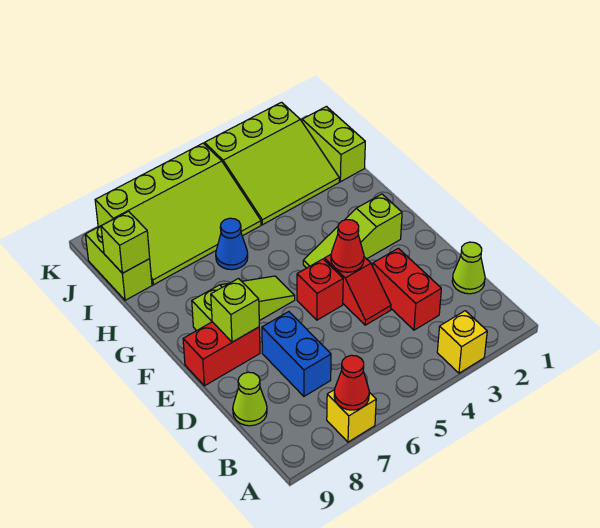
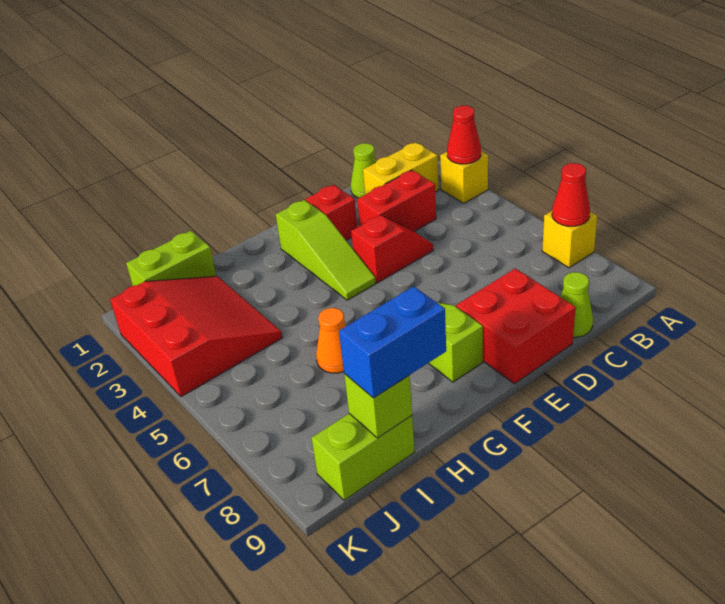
none -> yellow 1x2 brick [363,142,439,195]
blue 1x2 brick [262,312,331,396] -> blue 1x2 brick moved to [339,286,446,398]
red 1x1 cone [331,220,364,272] -> red 1x1 cone moved to [447,106,481,164]
red 1x1 brick [297,259,343,320] -> red 1x1 brick moved to [306,185,357,240]
red 1x2 brick [183,322,260,386] -> red 2x2 brick [456,268,576,384]
lime 1x1 brick [211,279,259,342] -> none
blue 1x1 cone [216,218,248,270] -> orange 1x1 cone [316,308,346,373]
lime 3x3 slope [205,102,339,225] -> red 3x3 slope [110,276,282,397]
lime 3x4 slope [95,143,261,285] -> none

